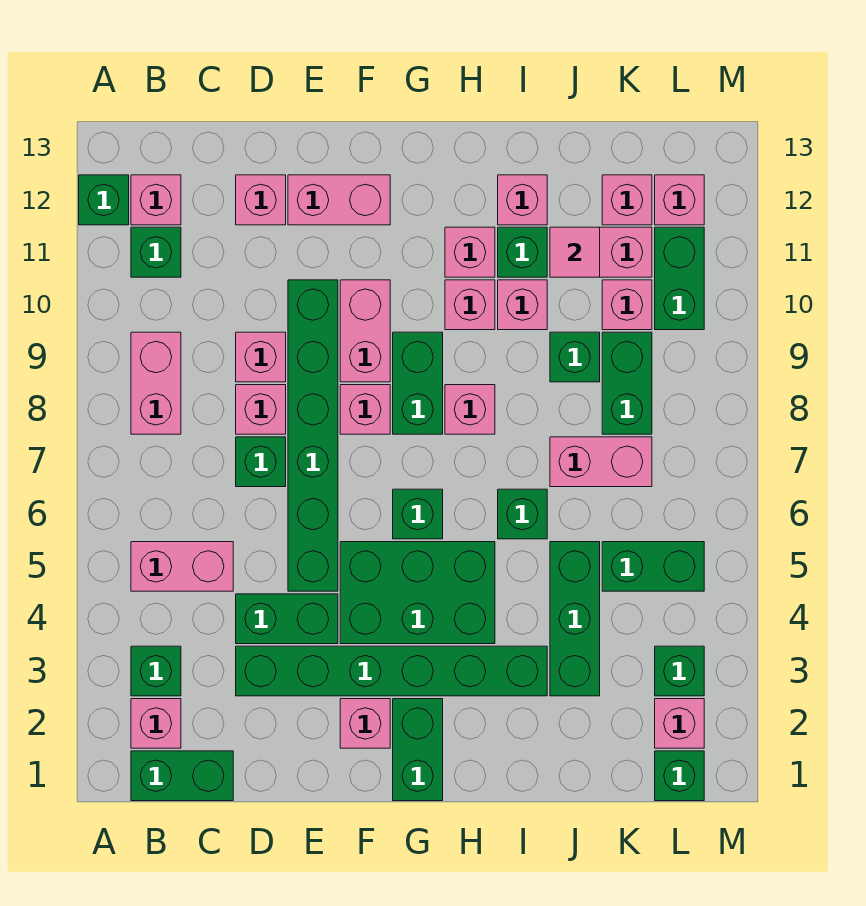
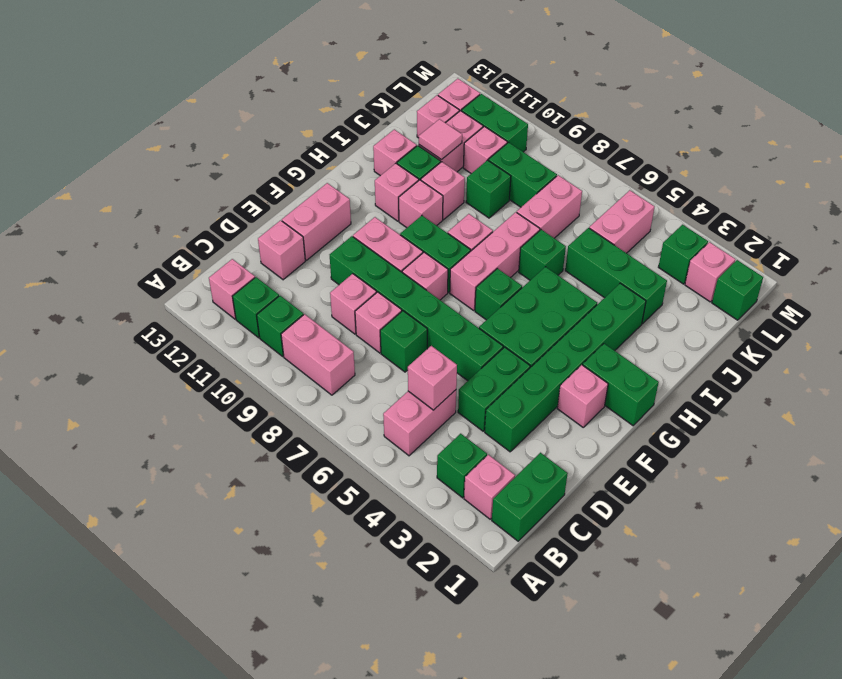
green 1x1 brick [79,175,129,225] -> green 1x1 brick moved to [257,296,304,356]
none -> pink 1x1 brick [408,346,457,410]
none -> pink 1x3 brick [450,212,540,310]
green 1x2 brick [602,542,704,591] -> pink 1x2 brick [589,190,654,253]

